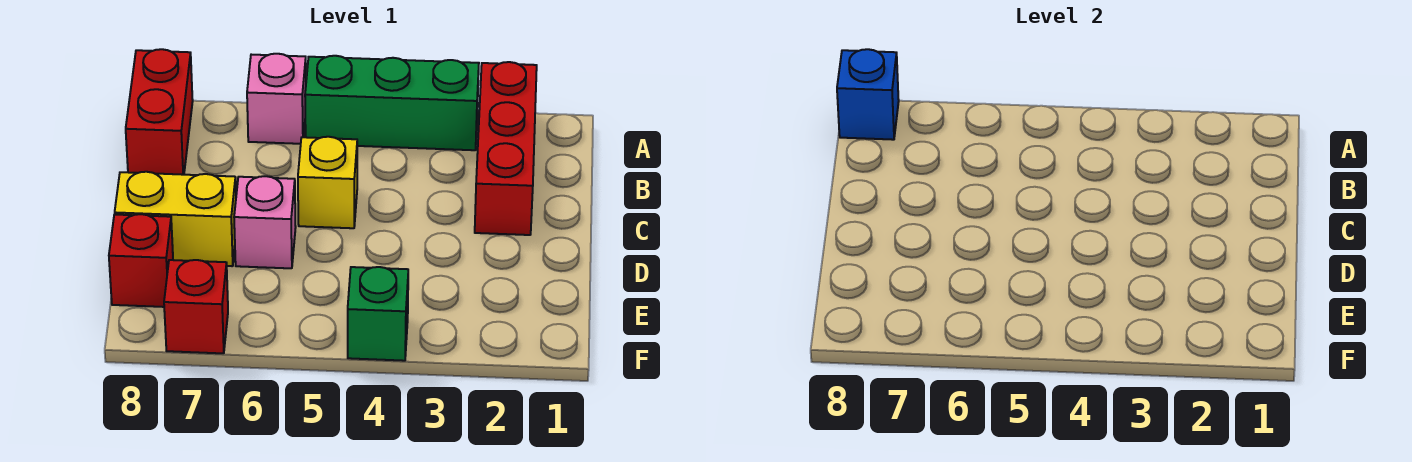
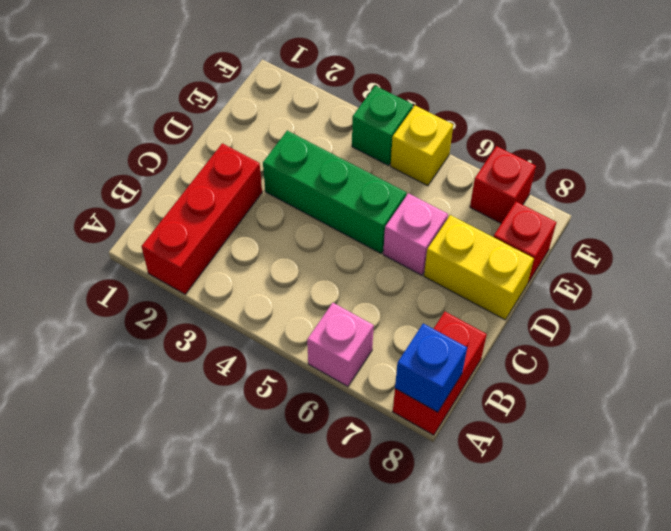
green 1x3 brick [305,56,479,150] -> green 1x3 brick moved to [263,131,406,253]
yellow 1x1 brick [298,137,357,228] -> yellow 1x1 brick moved to [391,106,453,186]

